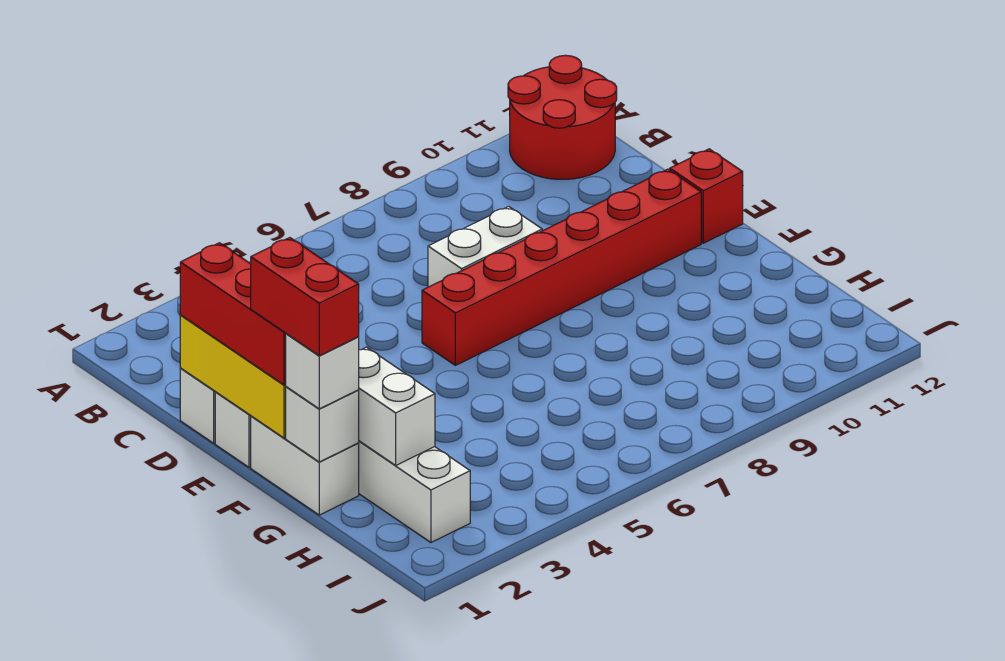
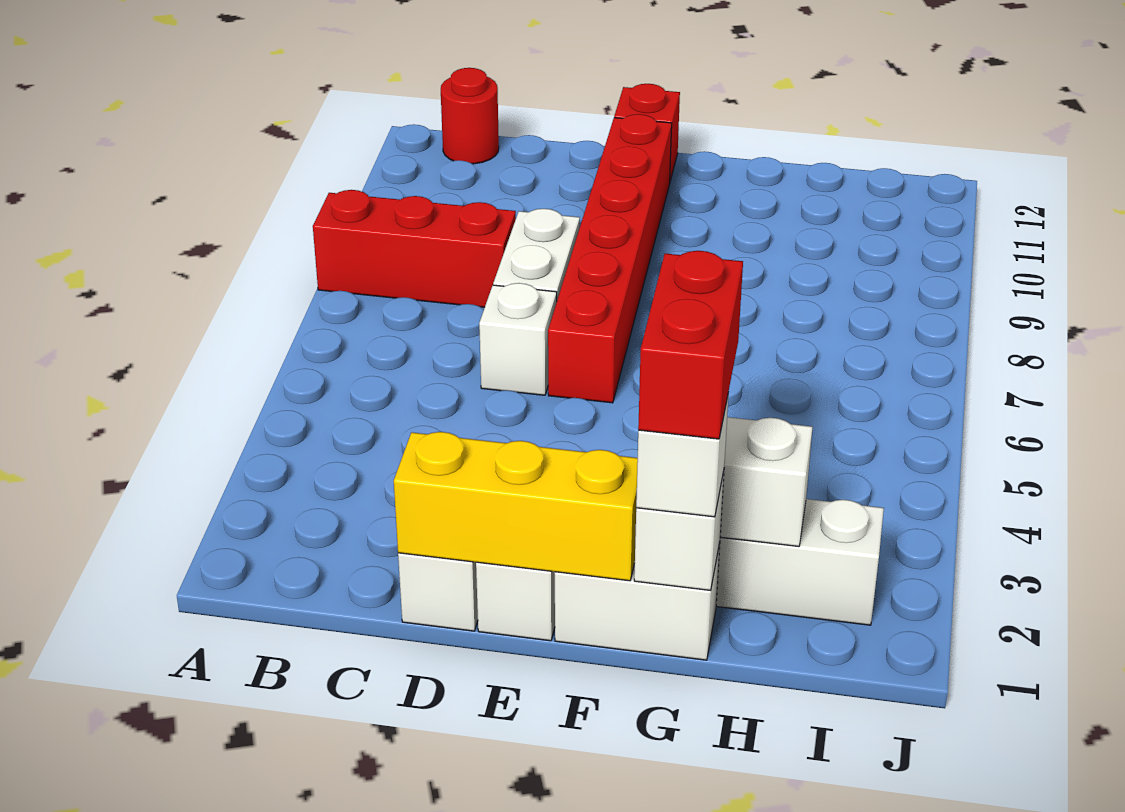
red 2x2 round brick [508,55,617,179] -> red 1x1 round brick [441,68,499,164]
red 1x3 brick [180,243,286,385] -> red 1x3 brick moved to [313,190,516,307]
none -> white 1x1 brick [479,283,557,395]
red 1x2 brick [251,238,359,356] -> red 1x2 brick turned to [638,251,743,439]

